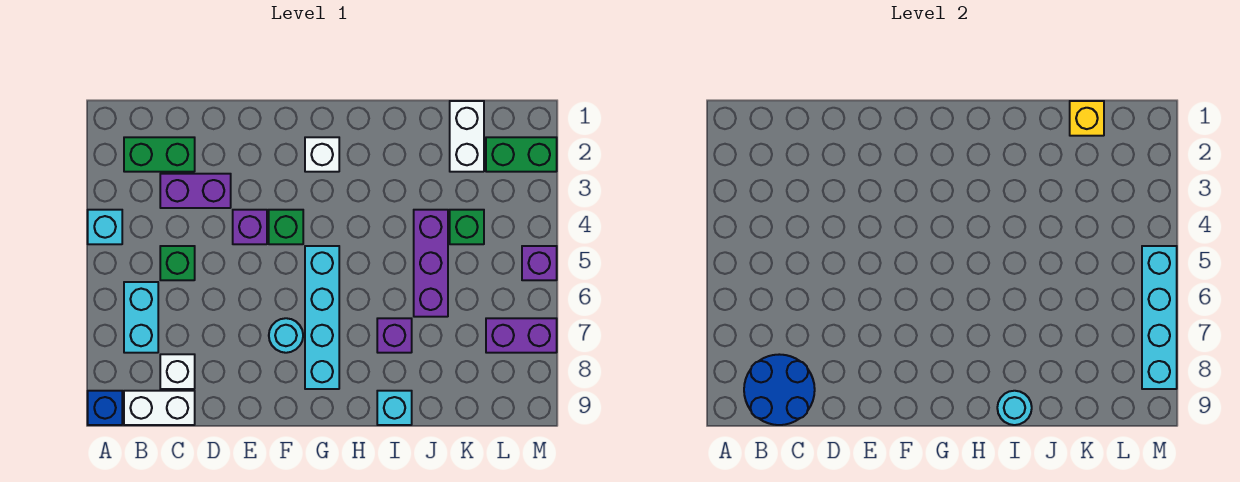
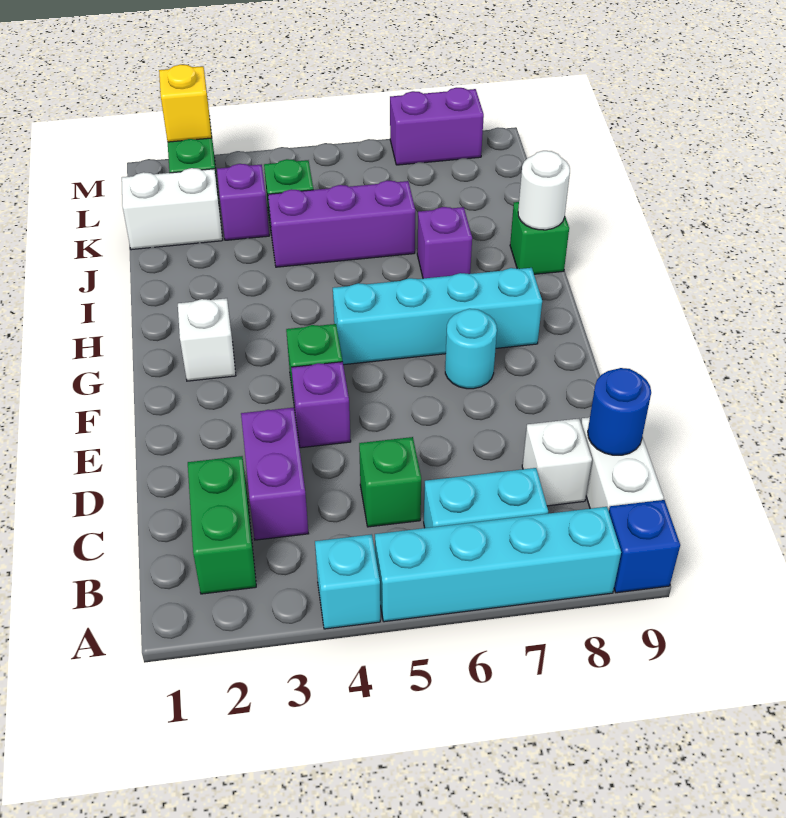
blue 2x2 round brick [744,354,815,425] -> blue 1x1 round brick [588,368,651,455]
cyan 1x1 brick [377,391,412,425] -> green 1x1 brick [510,202,569,274]
cyan 1x1 round brick [997,391,1032,425] -> white 1x1 round brick [518,151,570,230]
yellow 1x1 brick [1070,101,1104,136] -> yellow 1x1 brick moved to [159,64,212,142]
purple 1x2 brick [486,318,557,353] -> purple 1x2 brick turned to [390,88,484,165]
purple 1x1 brick [522,246,557,280] -> purple 1x1 brick moved to [217,164,269,240]
cyan 1x4 brick [1142,246,1177,389] -> cyan 1x4 brick moved to [375,507,621,622]

